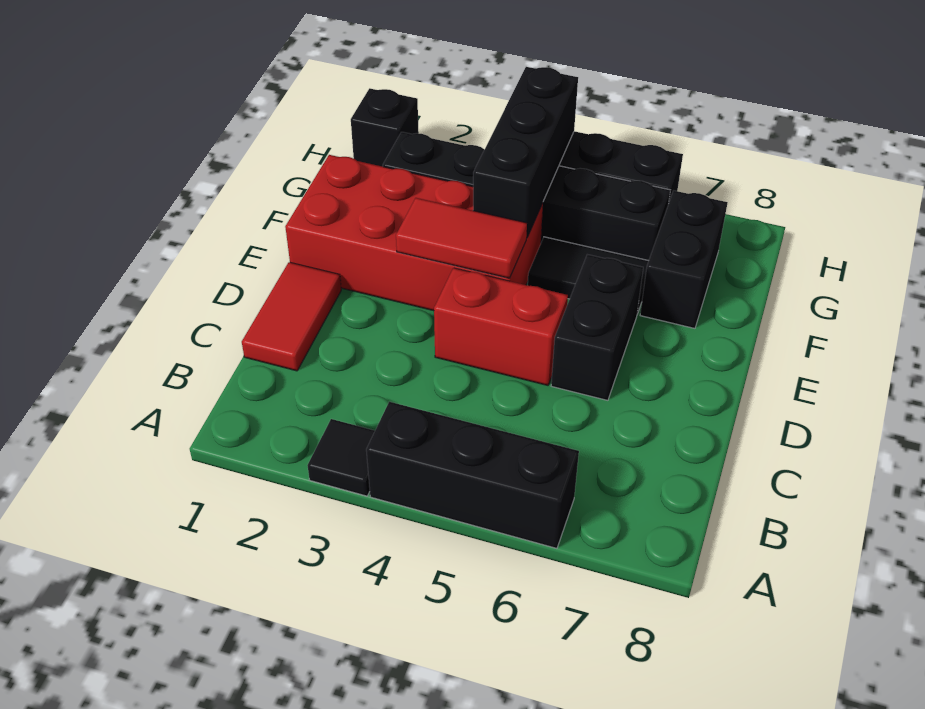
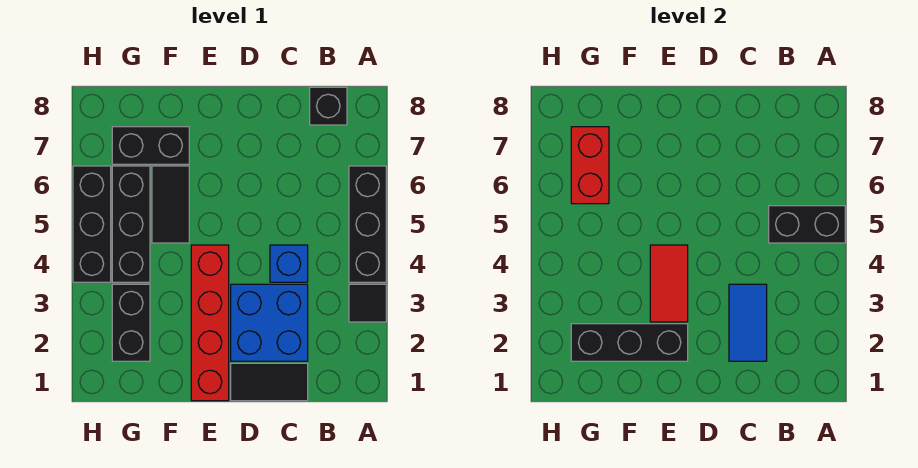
red 1x2 tile [242,262,341,371] -> black 1x2 tile [231,363,308,401]
none -> blue 2x2 brick [231,284,308,361]
none -> blue 1x2 tile [729,284,767,361]
none -> blue 1x1 brick [270,245,308,282]
red 1x2 brick [434,268,568,385] -> red 1x2 brick moved to [571,127,609,204]
black 1x2 brick [551,254,643,400] -> black 1x2 brick moved to [769,206,845,243]
red 2x4 brick [285,155,543,311] -> red 1x4 brick [191,245,229,401]
black 1x3 brick [473,67,578,237] -> black 1x3 brick moved to [571,324,688,361]
black 1x1 brick [351,88,419,167] -> black 1x1 brick moved to [310,87,347,125]

